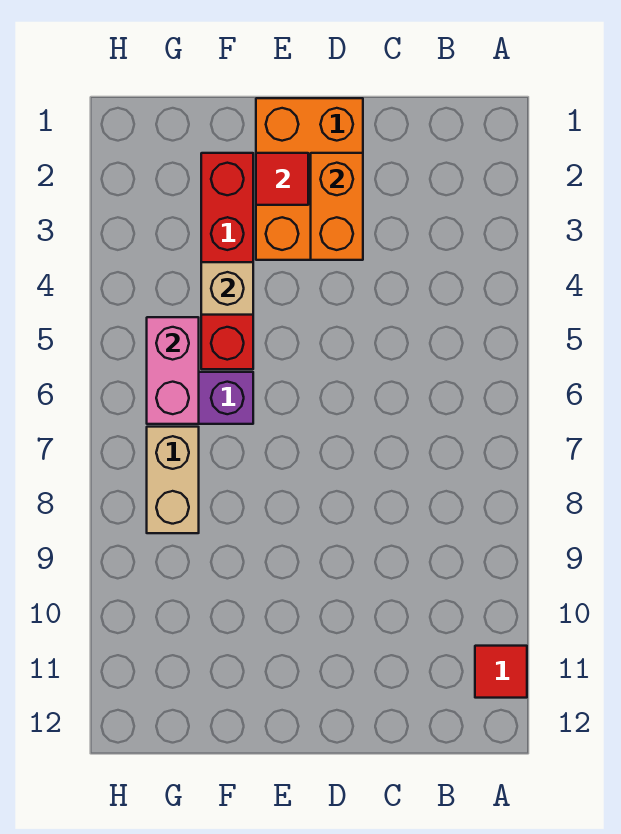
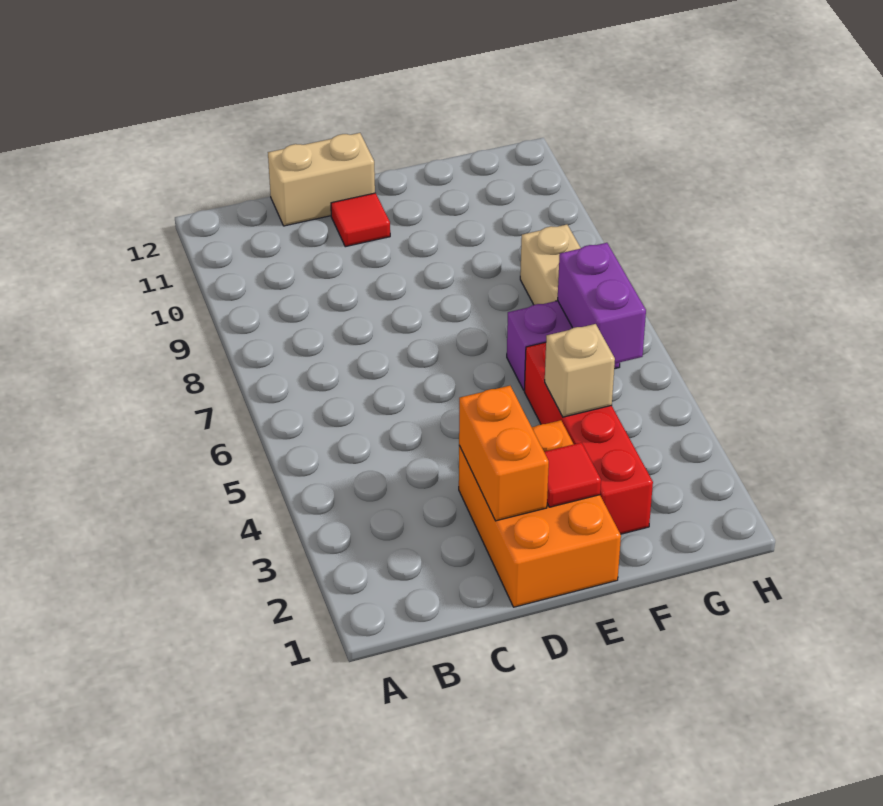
red 1x1 tile [475,646,527,698] -> red 1x1 tile moved to [331,193,390,247]
none -> tan 1x2 brick [268,133,375,226]
pink 1x2 brick [147,317,199,424] -> purple 1x2 brick [558,243,646,363]

